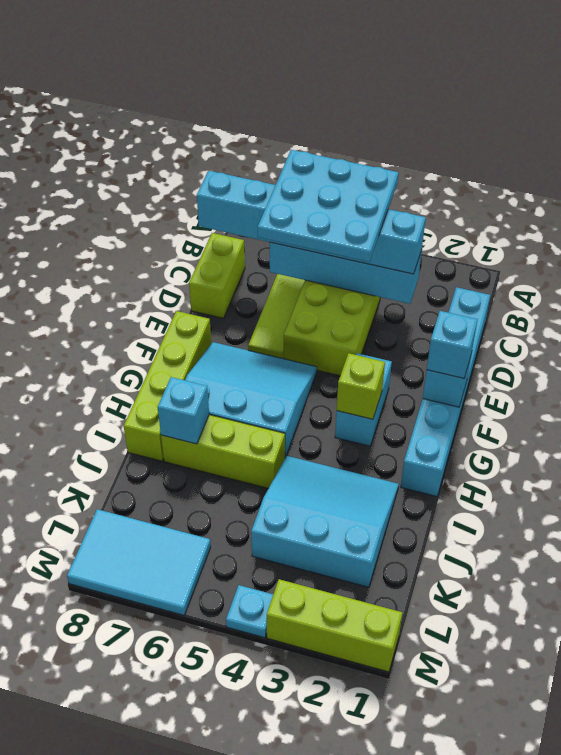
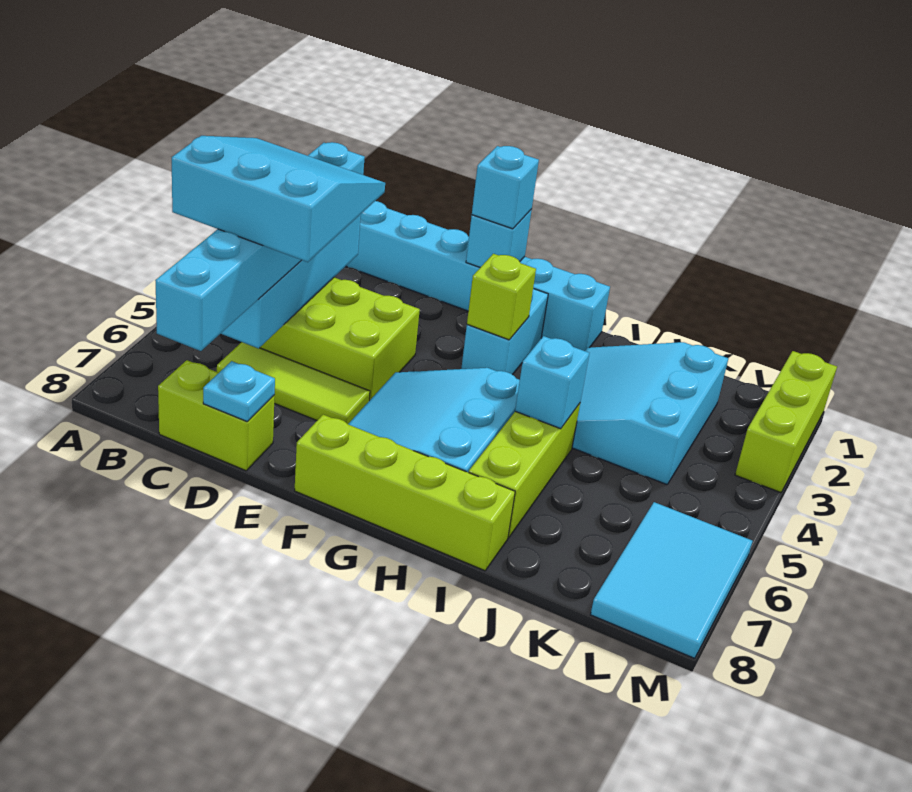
cyan 3x3 plate [258,150,398,262] -> cyan 3x3 slope [172,136,385,262]
cyan 1x2 brick [335,353,392,446] -> cyan 1x2 brick turned to [461,289,548,375]
cyan 1x1 brick [158,377,209,444] -> cyan 1x1 brick moved to [515,336,589,429]
cyan 1x1 plate [226,585,273,638] -> cyan 1x1 plate moved to [203,361,275,422]

